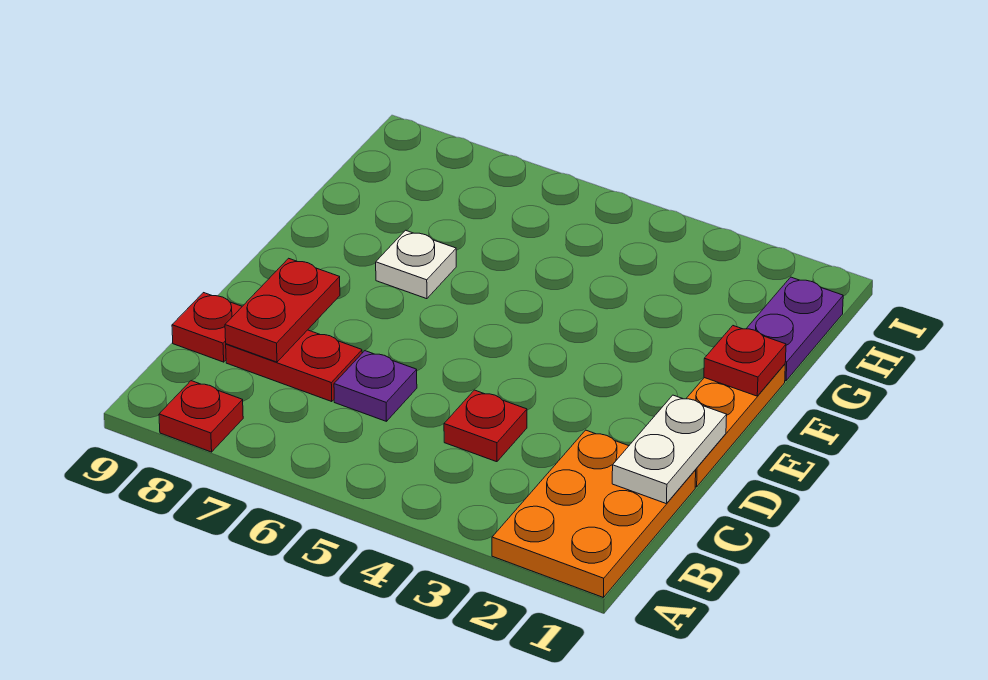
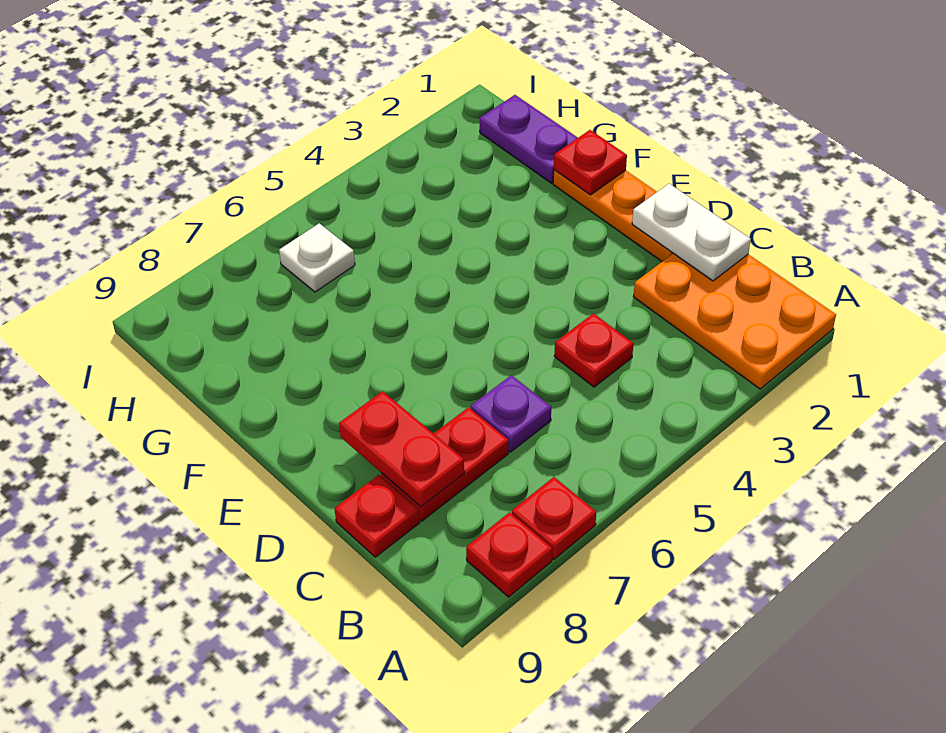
none -> red 1x1 plate [512,477,596,560]
white 1x1 plate [376,230,456,299] -> white 1x1 plate moved to [279,223,355,292]

